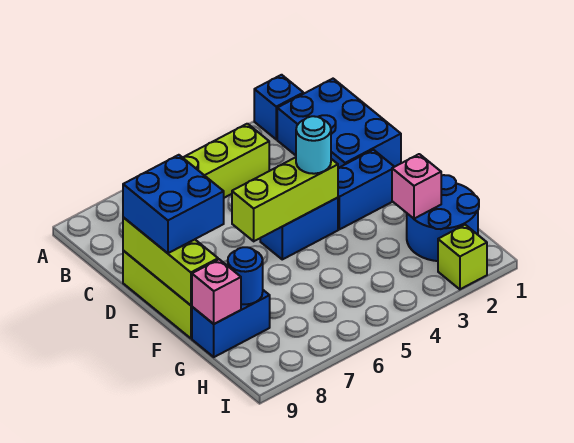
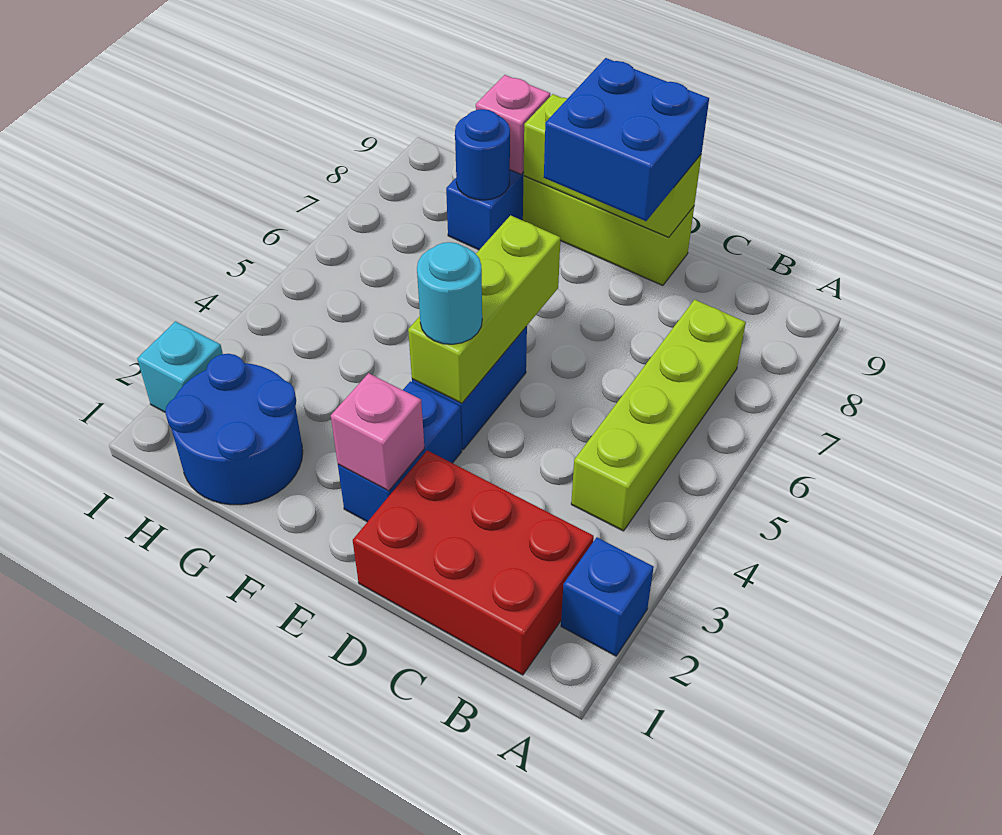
blue 2x3 brick [277,79,401,168] -> red 2x3 brick [353,450,594,675]
pink 1x1 brick [392,154,441,219] -> pink 1x1 brick moved to [331,373,424,491]
lime 1x1 brick [438,225,487,289] -> cyan 1x1 brick [137,321,223,412]

